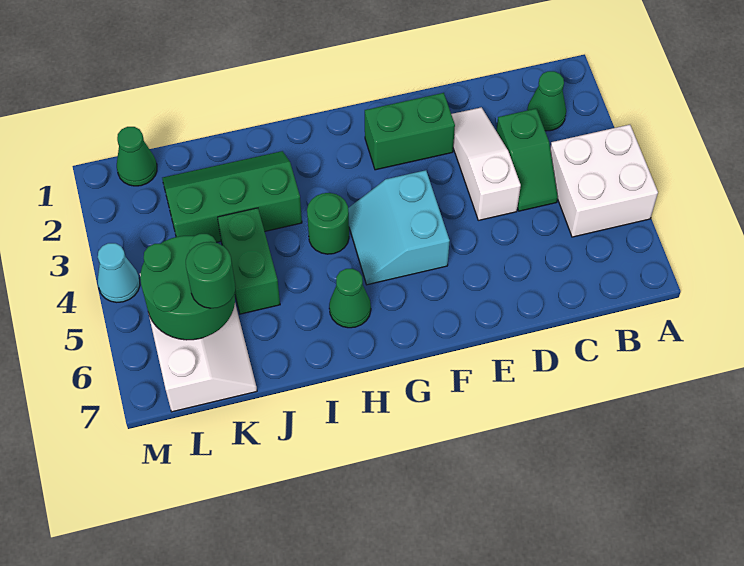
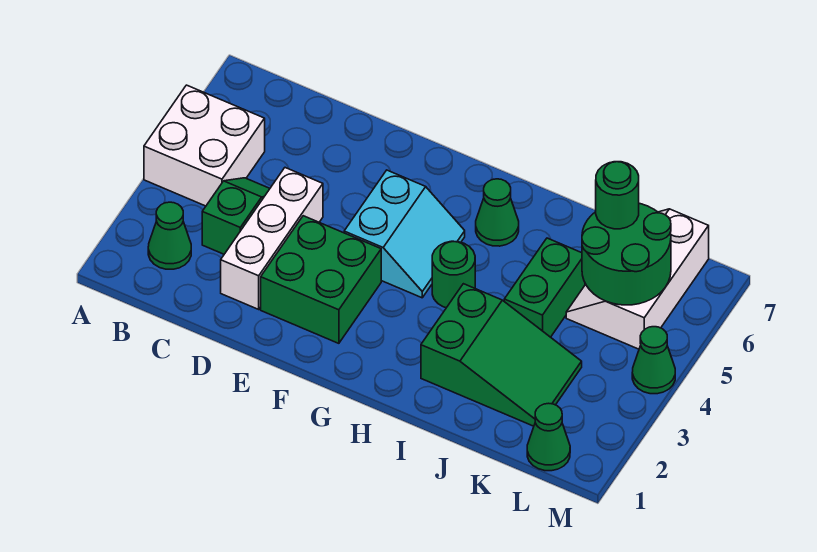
white 1x3 slope [451,107,521,220] -> white 1x3 brick [221,168,323,309]
green 1x2 brick [365,93,455,170] -> green 2x2 brick [261,216,381,343]
green 2x3 slope [162,151,302,242] -> green 2x3 slope turned to [421,284,582,426]
cyan 1x1 cone [98,243,140,302] -> green 1x1 cone [632,327,675,394]

